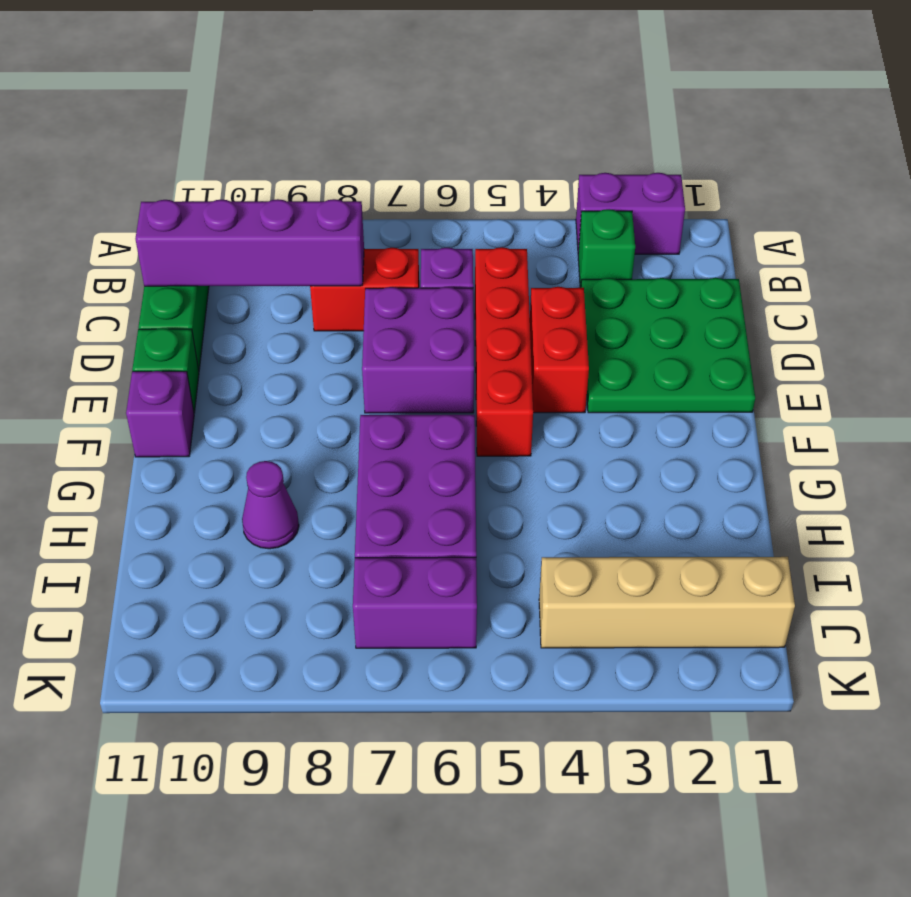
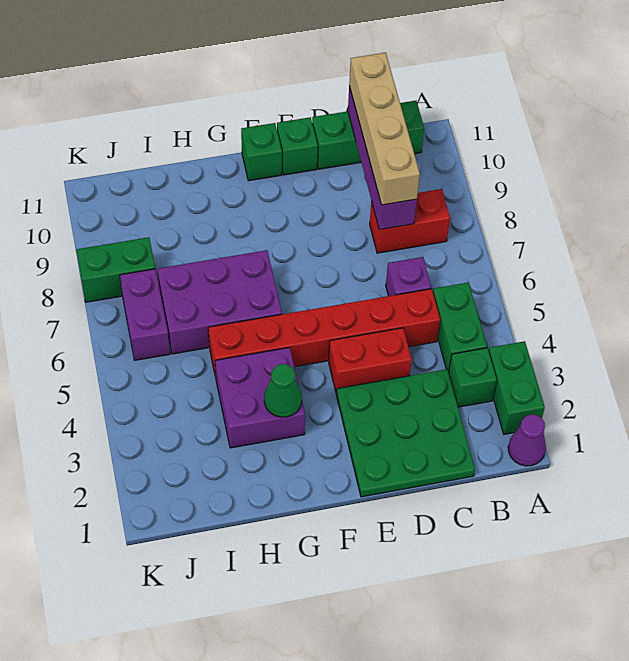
purple 1x2 brick [576,173,685,254] -> green 1x2 brick [489,341,545,434]
none -> green 1x2 brick [433,282,487,372]
red 1x4 brick [475,247,533,456] -> red 1x6 brick [208,289,440,378]
red 1x2 brick [310,248,419,331] -> red 1x2 brick turned to [370,189,450,253]
purple 2x2 brick [362,287,474,413] -> purple 2x2 brick moved to [215,348,305,448]
purple 1x1 brick [126,371,194,457] -> green 1x1 brick [241,123,282,181]
none -> green 1x1 cone [264,364,302,417]
purple 1x1 cone [242,461,299,549] -> purple 1x1 cone moved to [508,415,546,466]
tan 1x4 brick [539,557,795,648] -> tan 1x4 brick moved to [349,53,420,205]
none -> green 1x2 brick [77,237,155,302]

